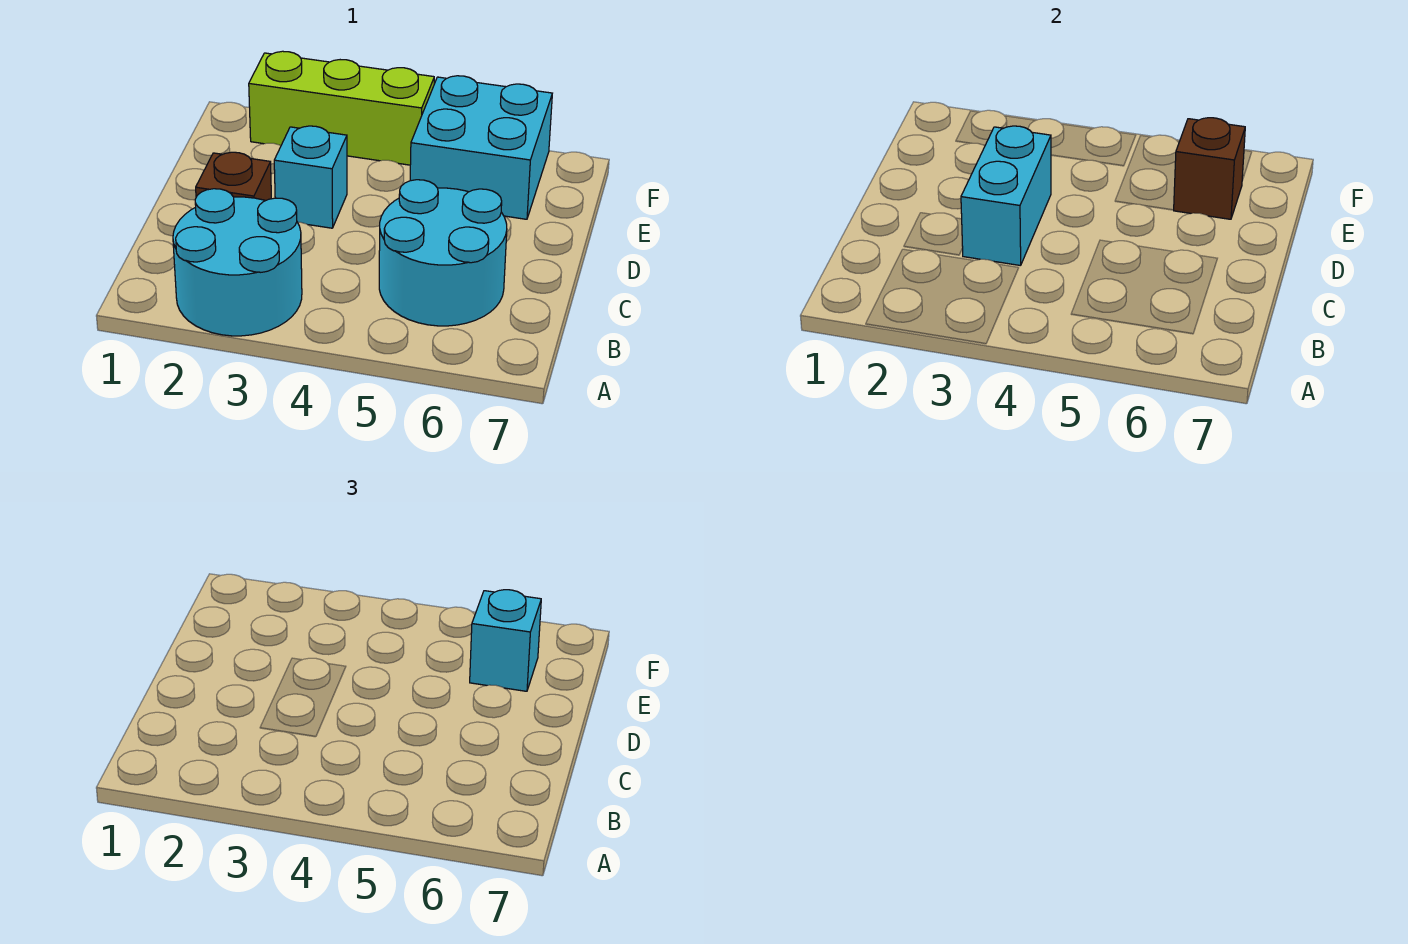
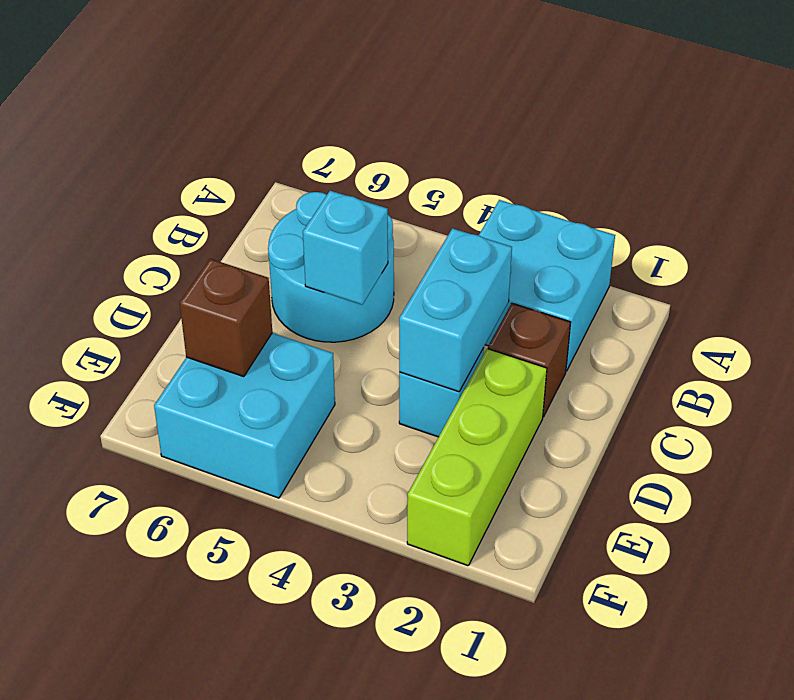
cyan 2x2 round brick [173,189,302,336] -> cyan 2x2 brick [479,200,615,371]
cyan 1x1 brick [470,590,541,691] -> cyan 1x1 brick moved to [303,191,388,305]
lime 1x3 brick [249,51,434,165] -> lime 1x3 brick turned to [407,349,547,566]

